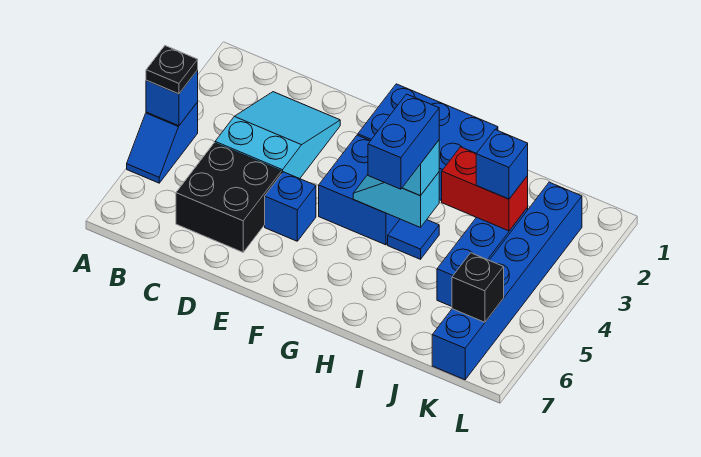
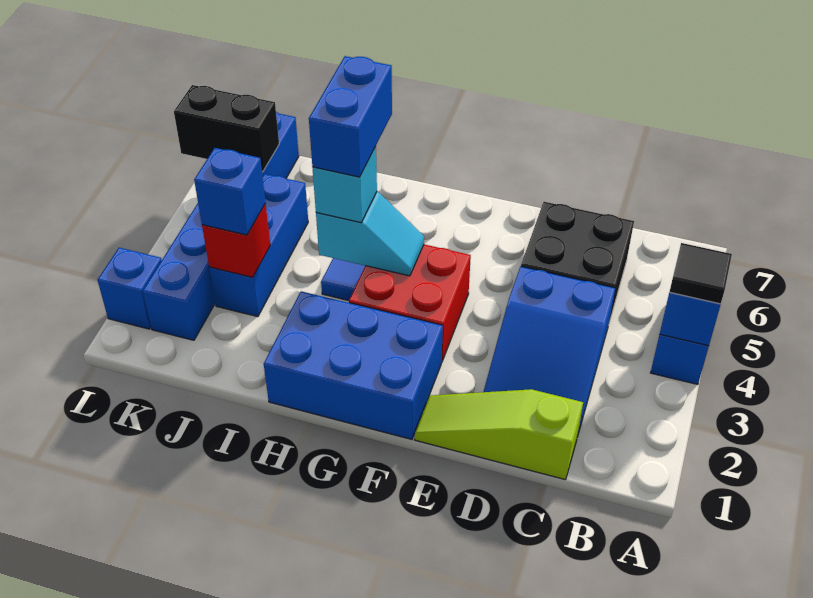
black 1x1 plate [146,46,198,94] -> black 1x1 tile [670,243,732,304]
none -> lime 1x3 slope [415,389,583,480]
cyan 2x3 slope [215,92,340,179] -> blue 2x3 slope [484,266,615,437]
blue 1x1 brick [265,172,316,241] -> blue 1x1 brick moved to [98,248,162,329]
blue 2x2 brick [319,135,400,245] -> red 2x2 brick [349,244,471,361]
red 1x2 brick [442,147,528,231] -> red 1x1 brick [202,204,270,277]
black 1x1 brick [452,253,504,322] -> black 1x2 brick [174,85,279,171]

